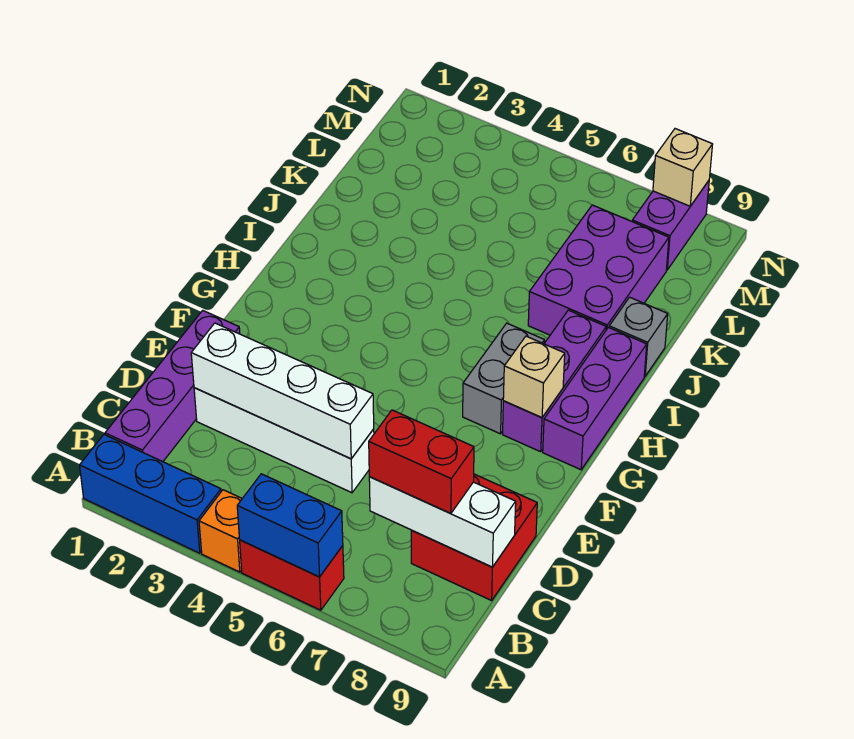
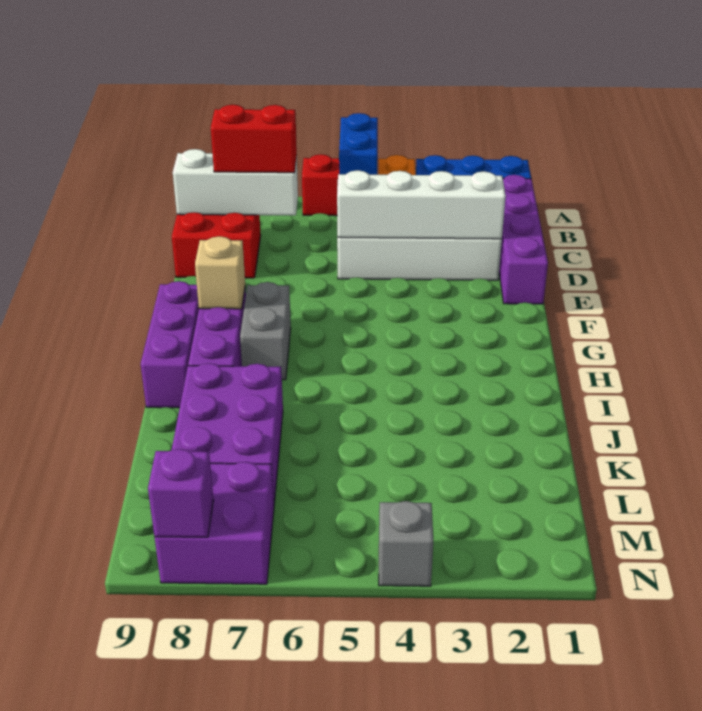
blue 1x2 brick [237,474,343,577] -> blue 1x2 brick turned to [339,113,378,175]
grey 1x1 brick [609,297,668,376] -> grey 1x1 brick moved to [379,501,433,586]
purple 1x2 brick [632,181,709,270] -> purple 2x2 brick [155,462,274,584]
tan 1x1 brick [653,129,713,206] -> purple 1x1 brick [148,449,213,537]

